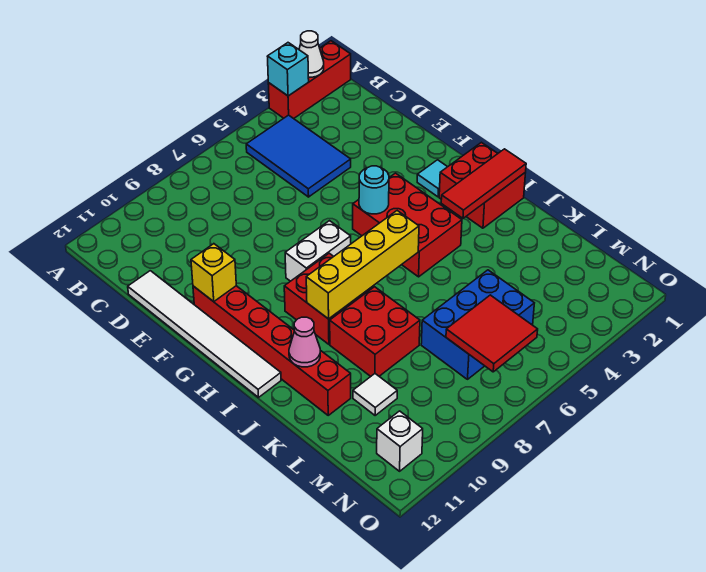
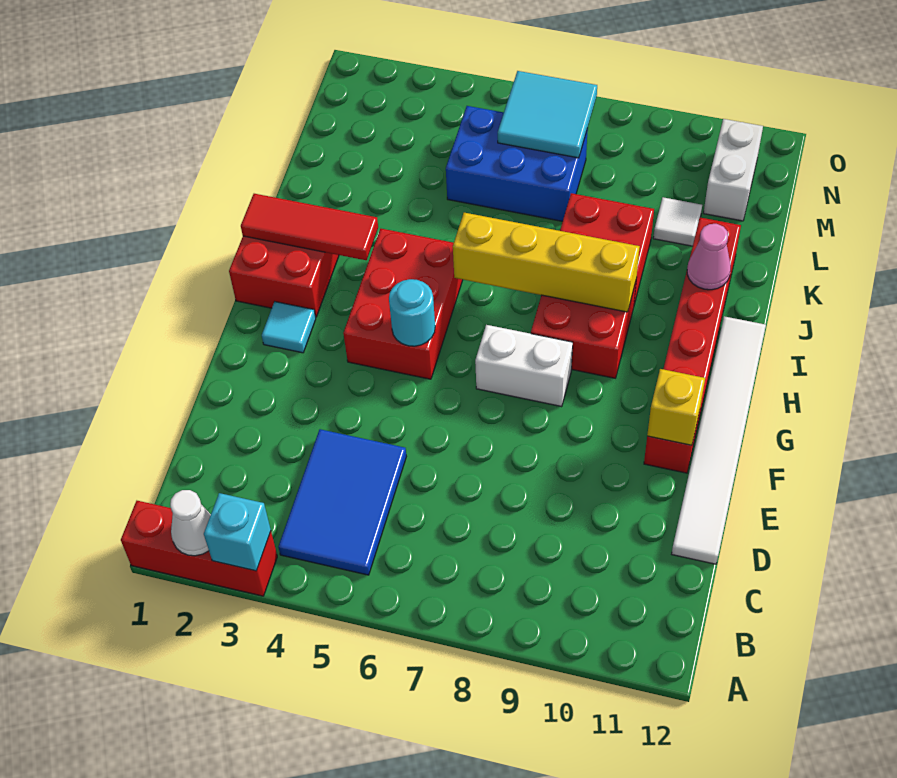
red 2x2 tile [446,295,538,372] -> cyan 2x2 tile [498,71,597,158]
white 1x1 brick [377,411,423,471] -> white 1x2 brick [704,119,763,221]

